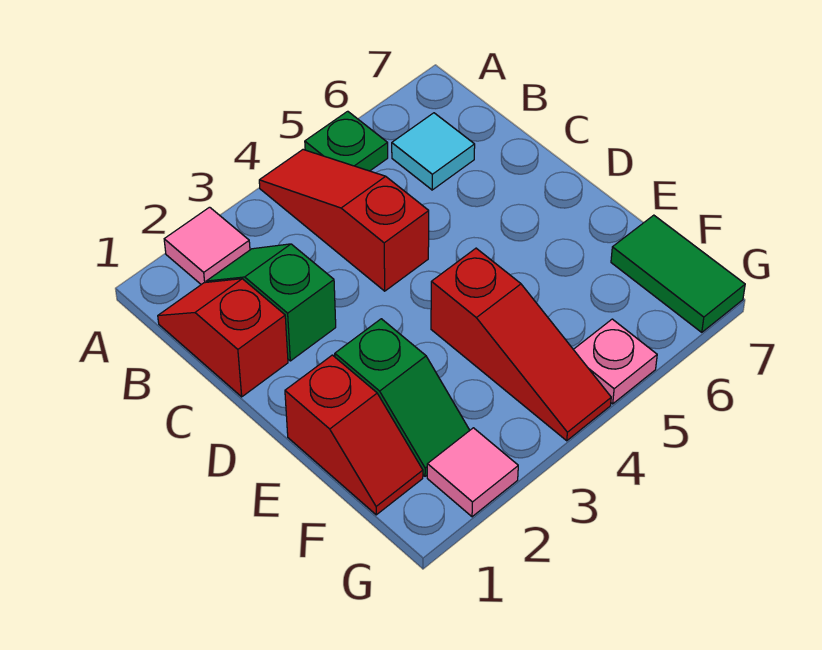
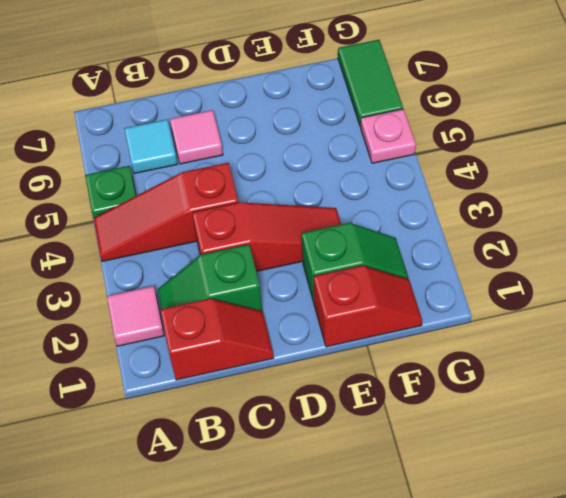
red 1x2 slope [158,279,288,397] -> red 1x2 slope turned to [160,299,274,380]
red 1x3 slope [431,248,611,441] -> red 1x3 slope moved to [192,202,341,271]
green 1x2 tile [611,215,745,332] -> green 1x2 tile turned to [338,40,403,127]
pink 1x1 tile [427,428,518,517] -> pink 1x1 tile moved to [170,110,223,164]

